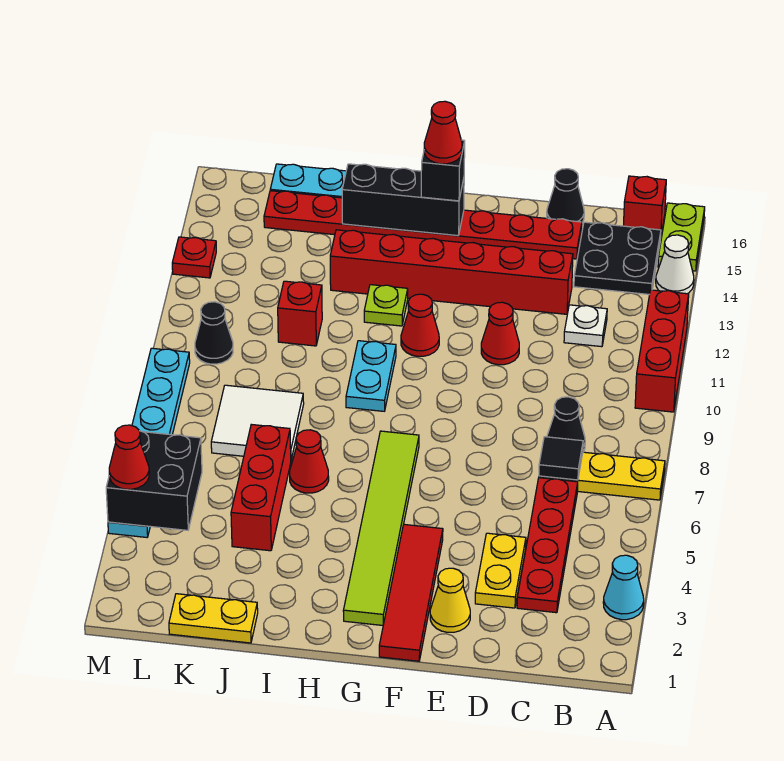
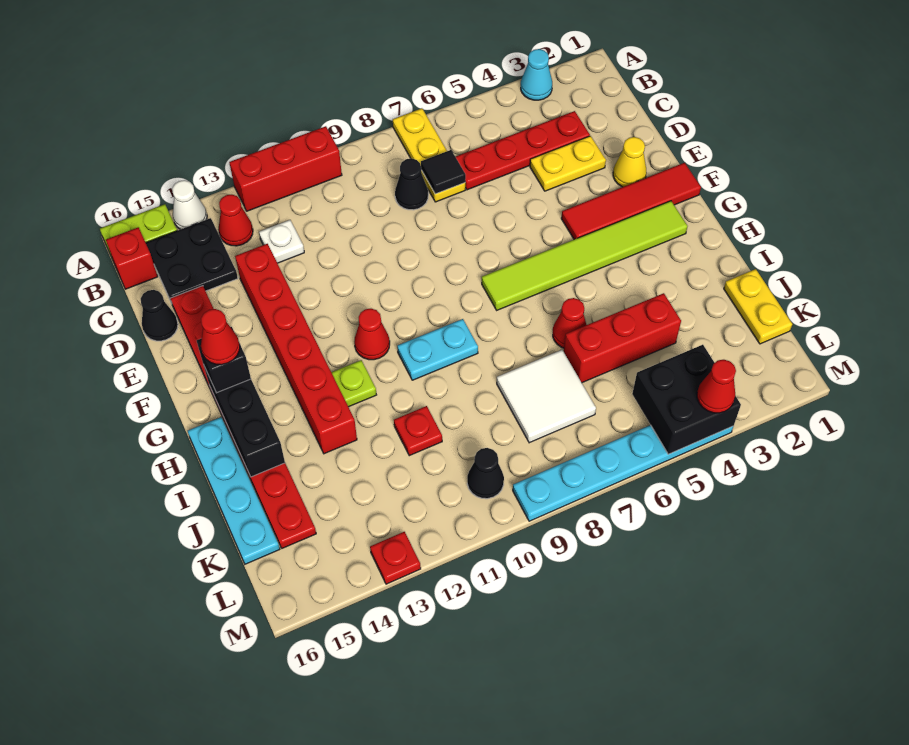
red 1x1 cone [481,302,519,365] -> red 1x1 cone moved to [218,195,253,246]
red 1x1 brick [278,281,322,346] -> red 1x1 plate [394,406,442,456]

